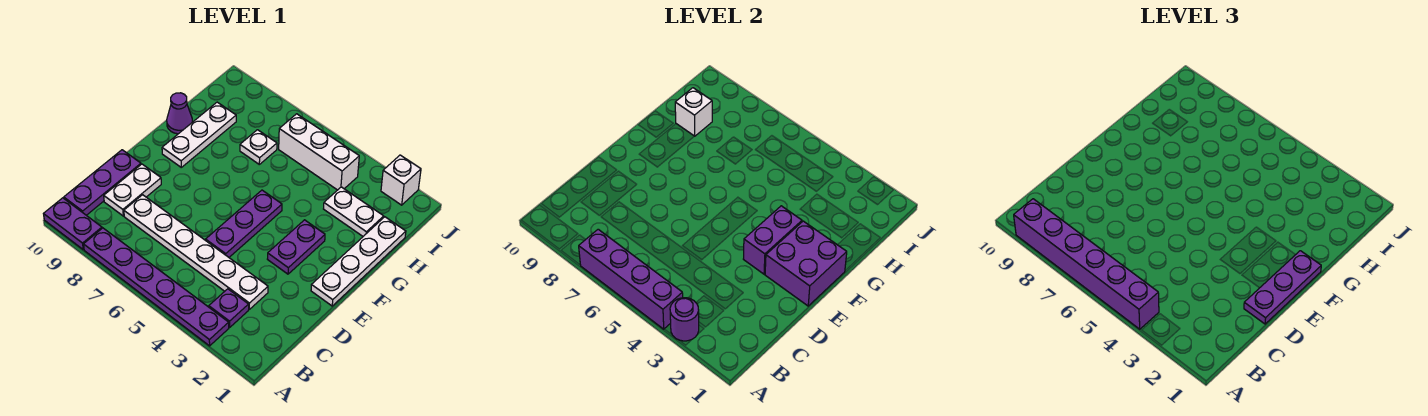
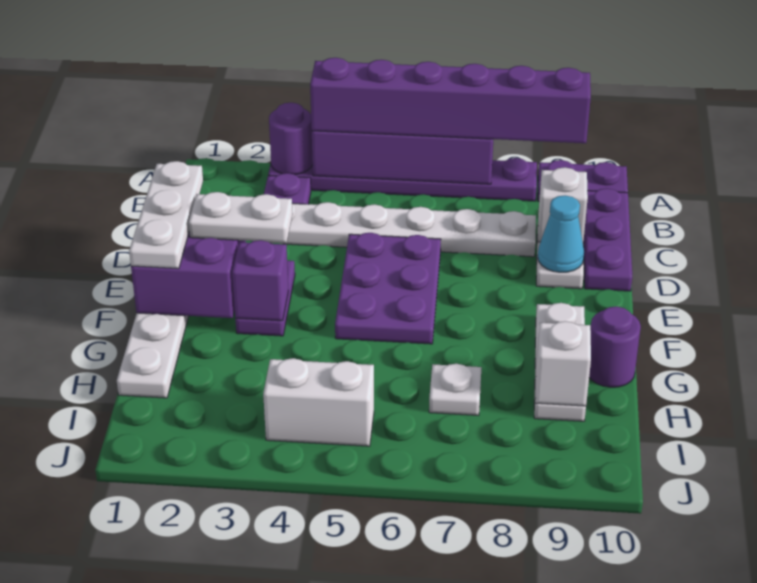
purple 1x3 plate [1244,251,1321,324] -> white 1x3 plate [129,161,203,269]
purple 1x3 plate [206,190,282,257] -> purple 2x3 plate [335,233,441,344]
none -> cyan 1x1 cone [538,196,584,272]
purple 1x2 brick [744,206,802,274] -> purple 1x1 brick [232,240,288,321]
purple 1x1 cone [167,93,192,134] -> purple 1x1 round brick [589,306,641,387]
white 1x2 plate [324,187,384,236] -> white 1x2 plate moved to [189,192,293,243]
white 1x3 brick [279,114,359,190] -> white 1x2 brick [263,358,374,446]
white 1x1 brick [381,155,421,205] -> white 1x1 brick moved to [538,167,588,242]

